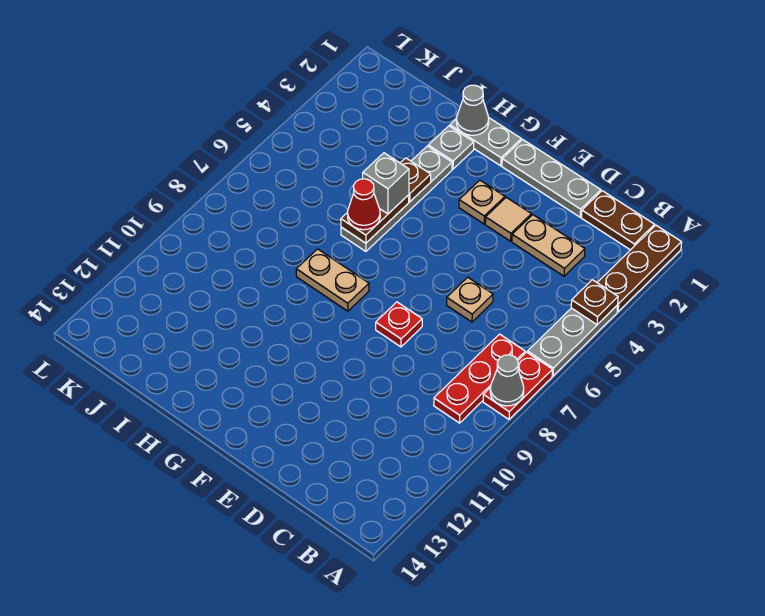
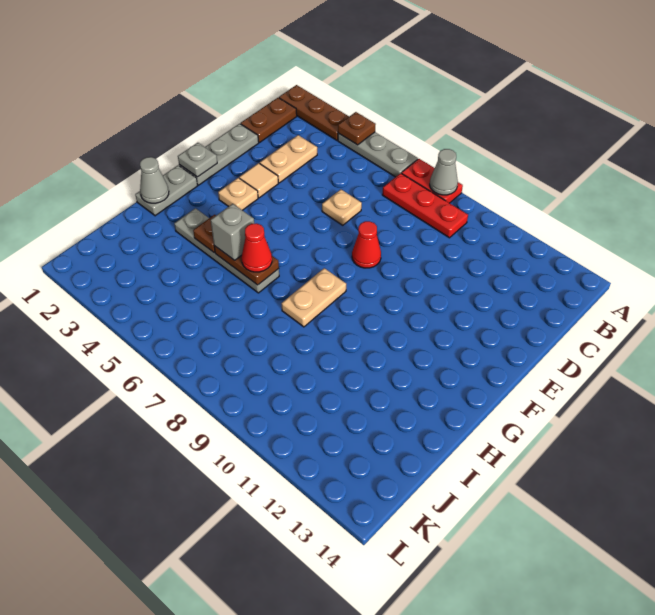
red 1x1 plate [376,302,422,347] -> red 1x1 cone [352,221,381,268]
grey 1x1 plate [428,126,474,169] -> grey 1x1 plate moved to [178,143,217,177]

